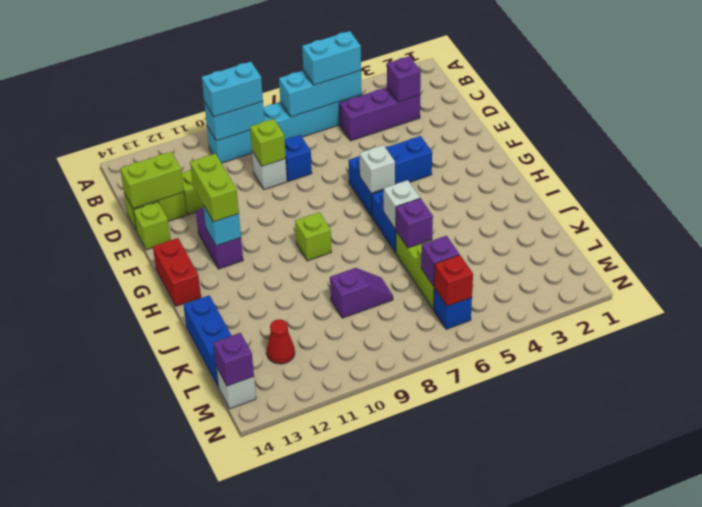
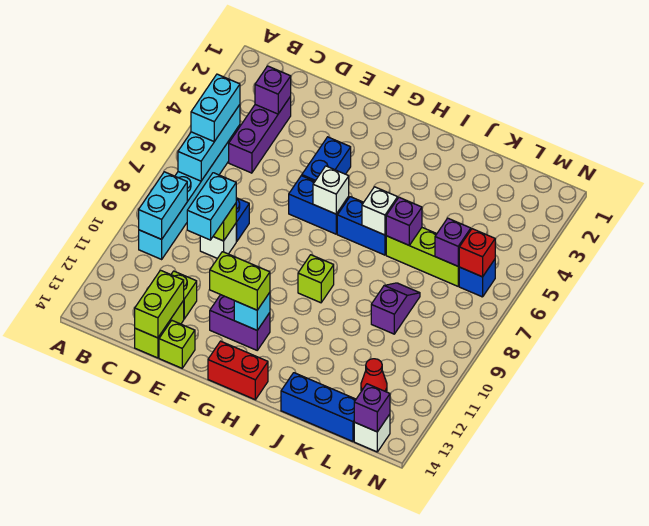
cyan 1x2 brick [202,62,263,117] -> cyan 1x2 brick moved to [187,173,236,240]

